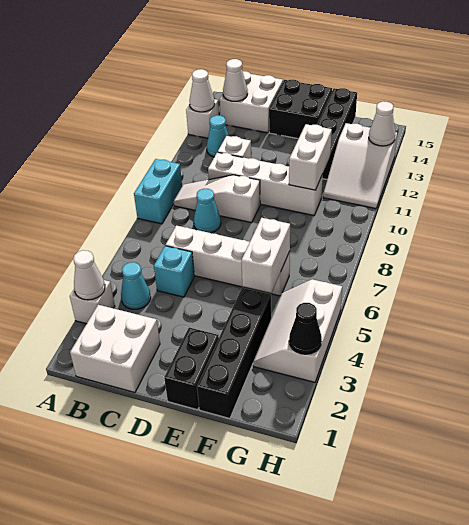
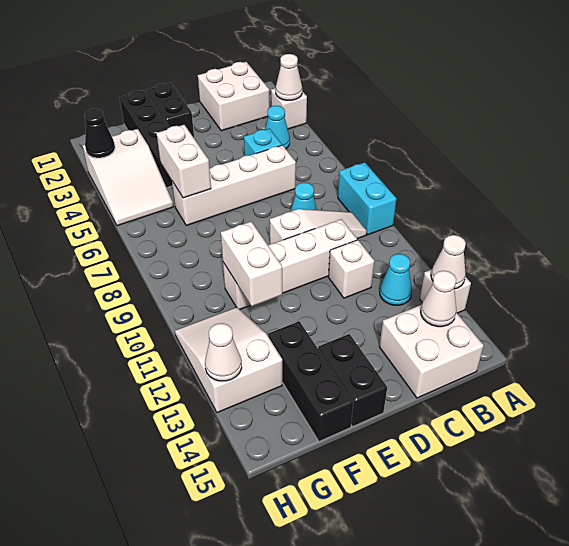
black 2x2 brick [269,80,332,139] -> black 1x2 brick [318,334,387,427]
black 1x4 brick [317,88,357,180] -> black 1x3 brick [268,321,353,441]
white 2x3 slope [253,279,342,382] -> white 2x3 slope turned to [82,129,173,226]

